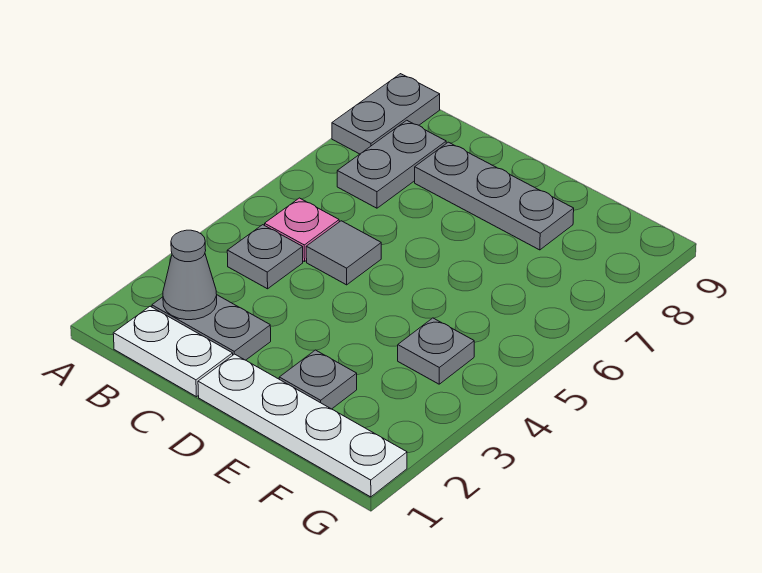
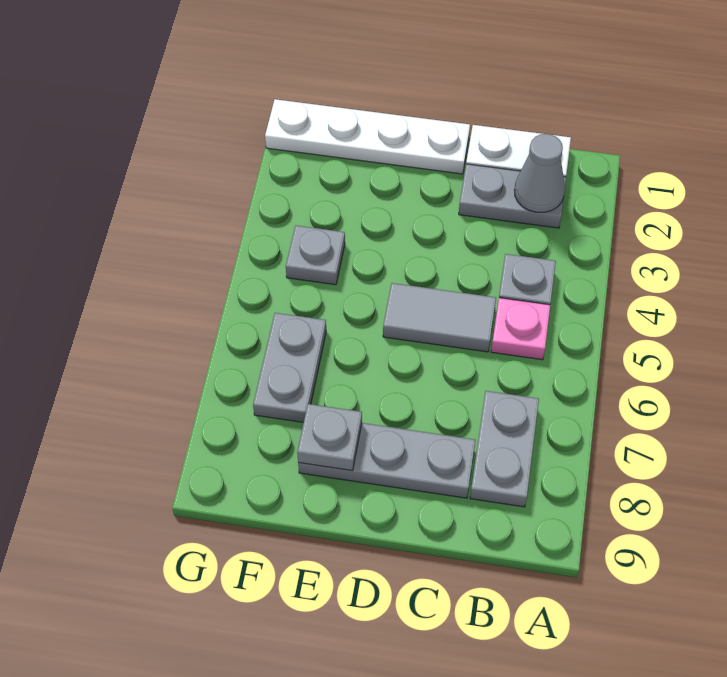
grey 1x2 plate [332,74,440,154] -> grey 1x2 plate moved to [253,313,326,422]
grey 1x1 tile [306,221,381,285] -> grey 1x2 tile [383,283,496,352]
grey 1x1 plate [279,350,357,409] -> grey 1x1 plate moved to [297,404,362,471]

